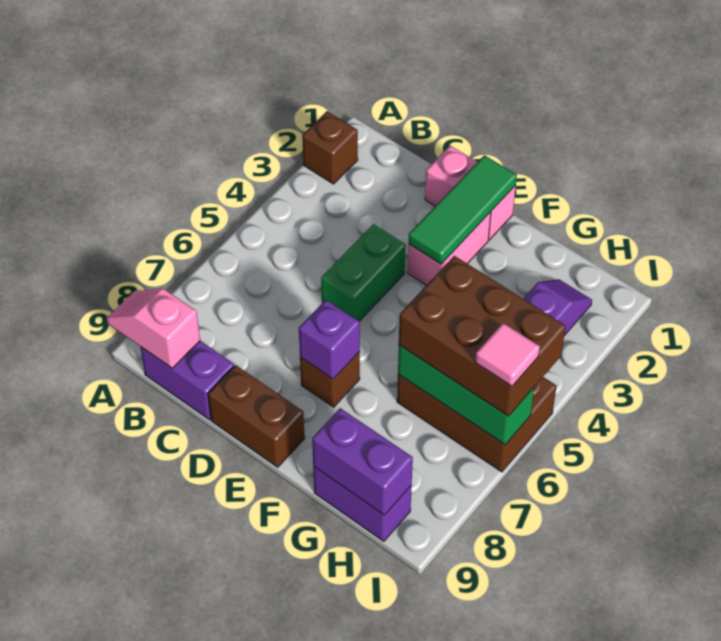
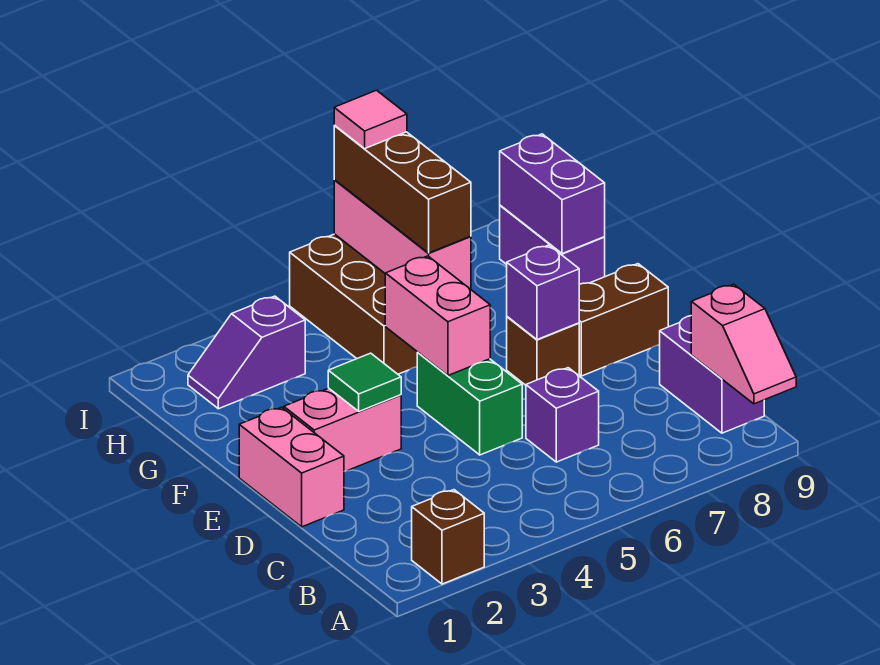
none -> purple 1x1 brick [526,368,599,462]
green 1x2 brick [321,224,406,321] -> green 1x2 brick turned to [417,353,522,455]
brown 1x2 brick [208,365,305,467] -> brown 1x2 brick turned to [579,264,668,376]
green 1x3 tile [409,155,517,264] -> green 1x1 tile [328,353,401,411]
none -> pink 1x2 brick [385,256,490,375]
brown 2x3 brick [399,256,566,416] -> brown 1x3 brick [334,125,471,253]
green 1x3 brick [398,345,534,445] -> pink 1x3 brick [334,180,471,289]

